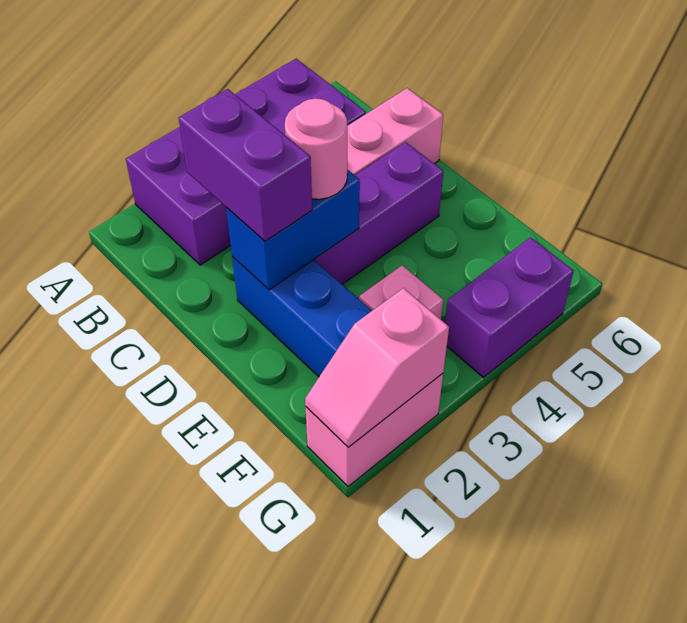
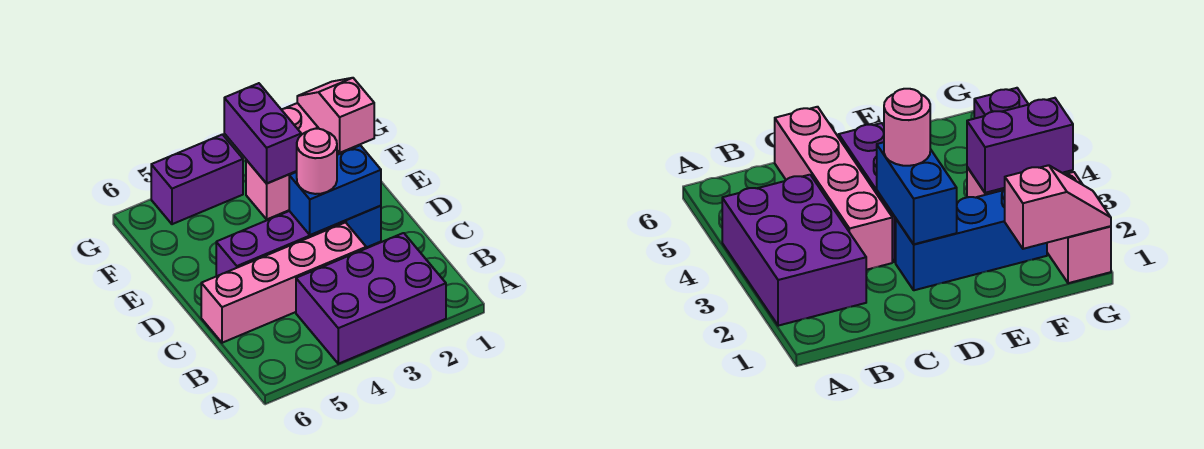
purple 2x4 brick [126,59,366,265] -> purple 2x3 brick [296,233,446,364]
purple 1x2 brick [179,89,312,241] -> purple 1x2 brick moved to [224,83,301,184]
pink 1x2 slope [305,288,449,447] -> pink 1x2 slope turned to [297,78,374,153]

